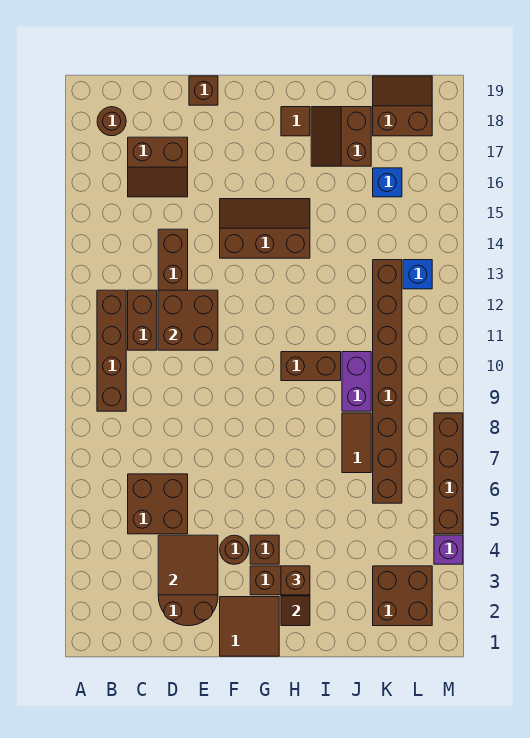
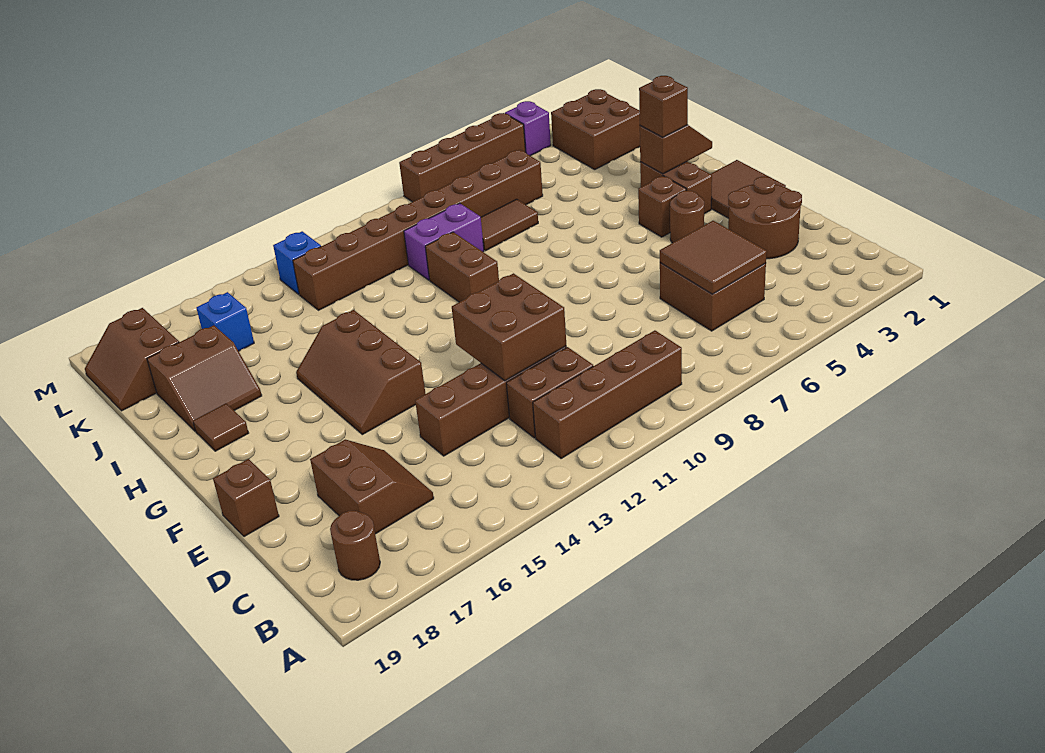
brown 2x2 tile [158,535,218,595] -> brown 2x2 tile moved to [660,221,767,294]

